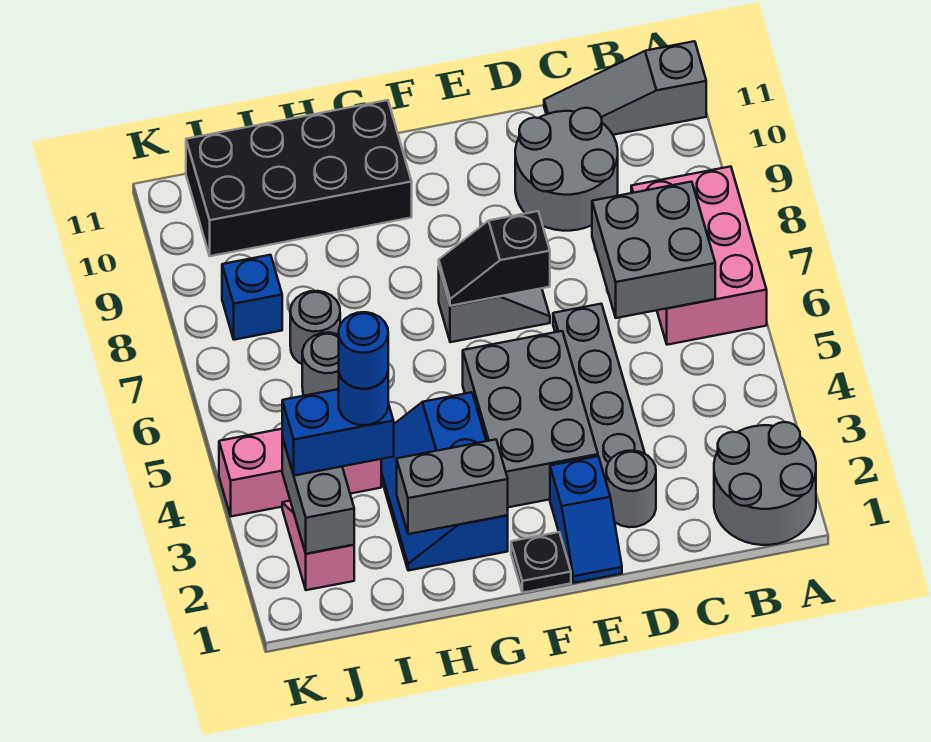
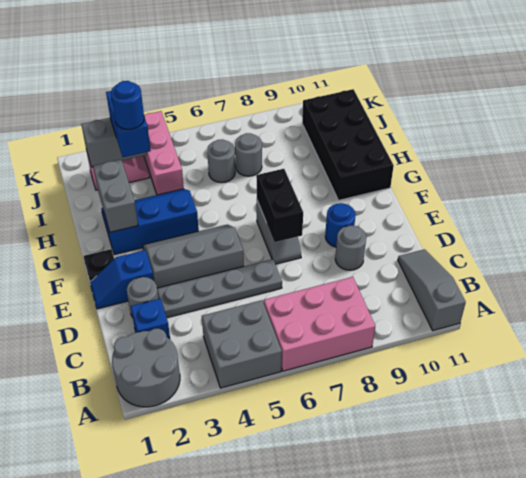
grey 2x2 brick [592,182,715,318] -> grey 2x2 brick moved to [202,300,282,388]
grey 2x2 round brick [515,108,618,231] -> grey 1x1 round brick [335,226,366,270]
grey 2x3 brick [463,331,598,507] -> grey 2x3 slope [143,224,244,288]
black 1x2 slope [439,211,550,306] -> black 1x2 brick [256,169,303,242]
blue 1x1 round brick [339,312,388,389] -> blue 1x1 round brick moved to [325,203,356,247]
blue 1x1 brick [222,255,282,340] -> blue 1x1 brick moved to [131,299,170,339]

